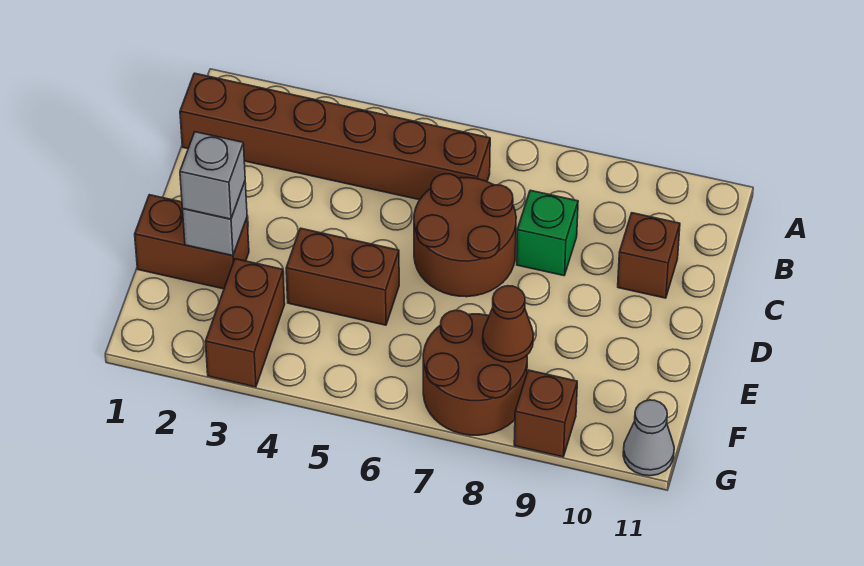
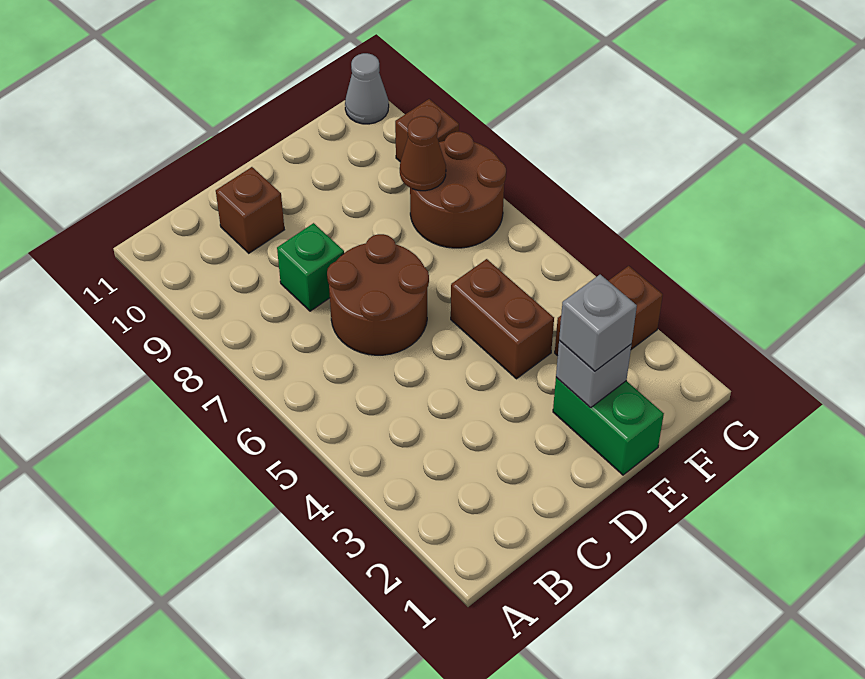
brown 1x6 brick [180,73,490,200] -> none
brown 1x2 brick [135,195,249,289] -> green 1x2 brick [553,377,664,475]

